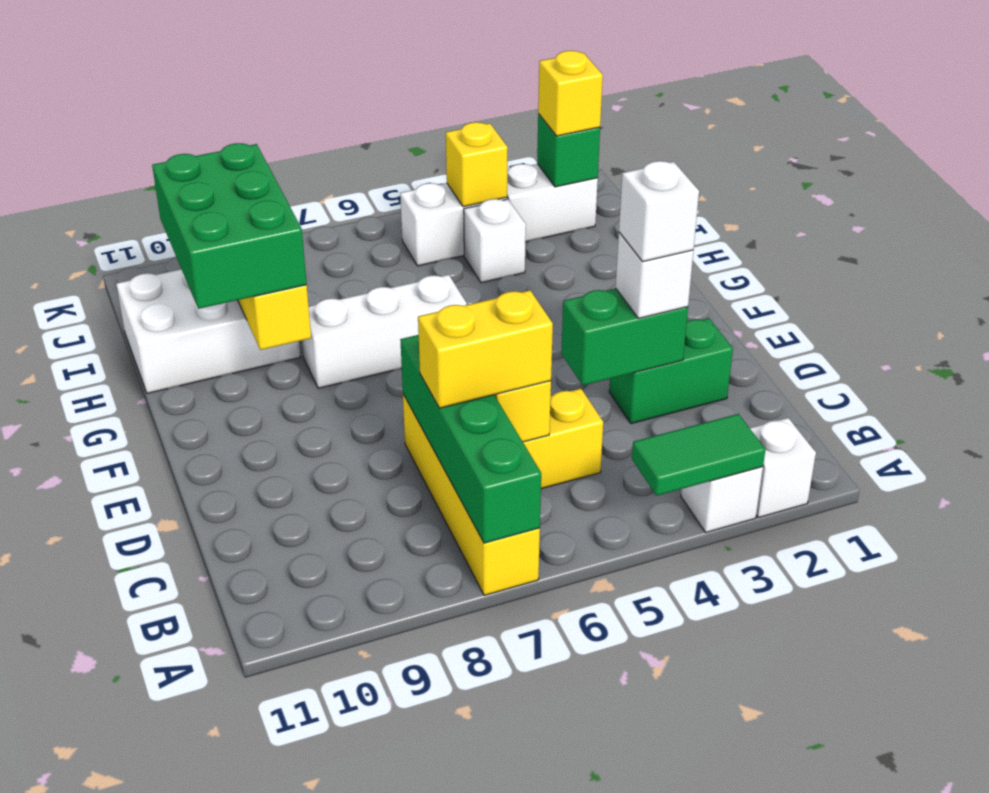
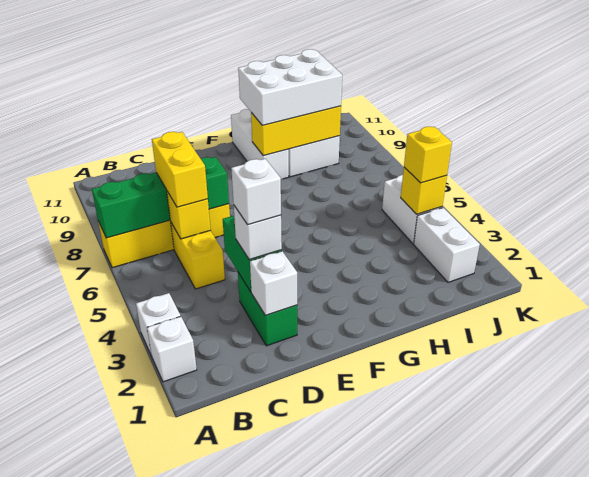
green 1x2 tile [632,414,766,496] -> none
white 1x3 brick [302,275,466,388] -> white 1x3 brick moved to [231,109,289,179]
green 2x3 brick [152,143,307,309] -> white 2x3 brick [238,49,342,125]
white 1x1 brick [464,199,526,283] -> white 1x1 brick moved to [250,251,297,315]
green 1x1 brick [537,114,600,187] -> none
yellow 1x1 brick [538,51,603,136] -> yellow 1x1 brick moved to [404,127,452,183]

